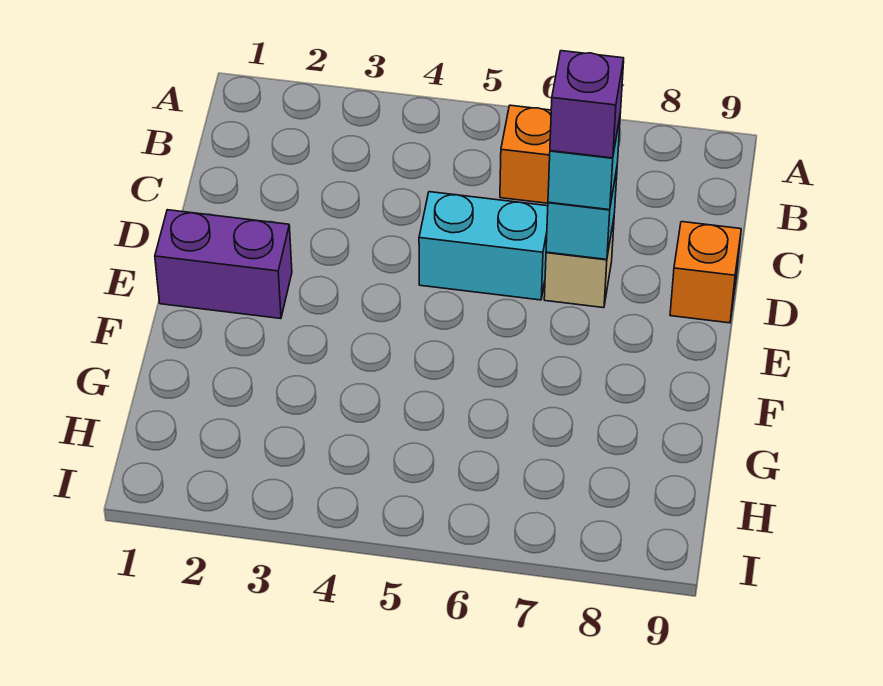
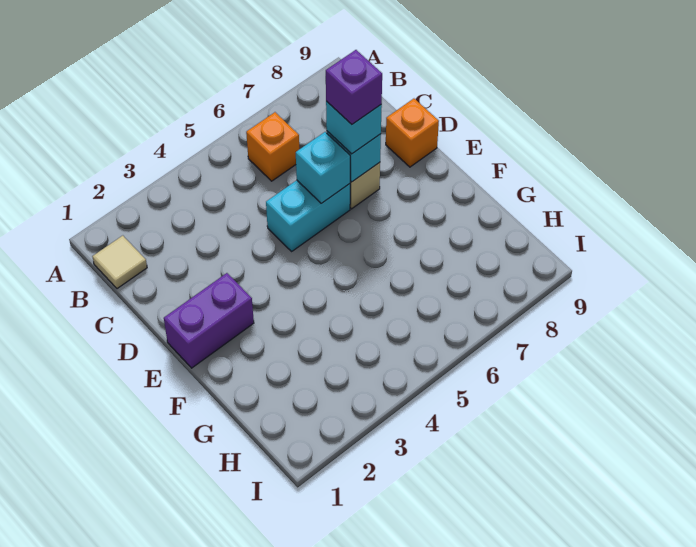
none -> tan 1x1 tile [92,236,147,289]
none -> cyan 1x1 brick [296,132,350,203]

